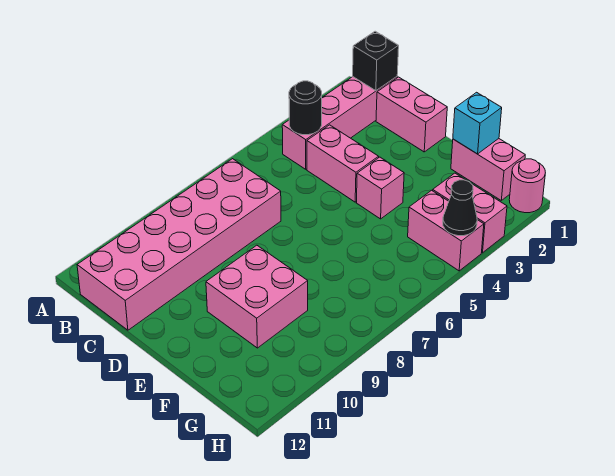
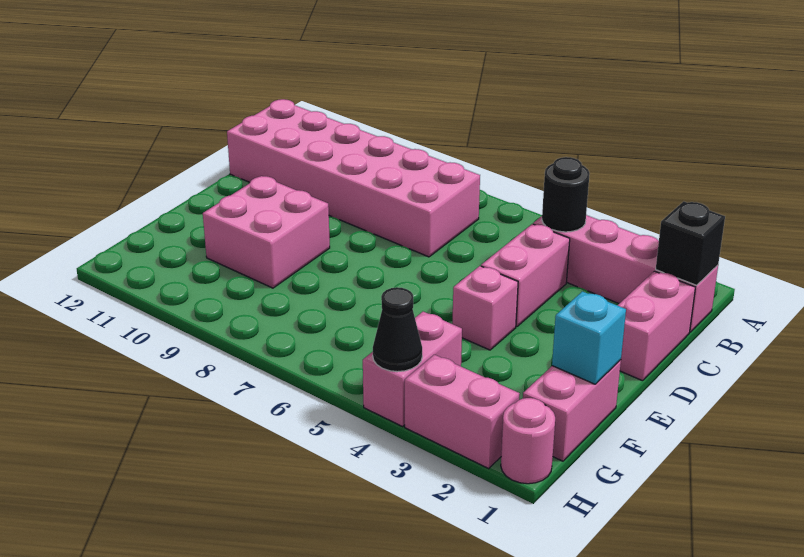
pink 1x2 brick [433,173,507,253] -> pink 1x2 brick turned to [405,355,520,468]

